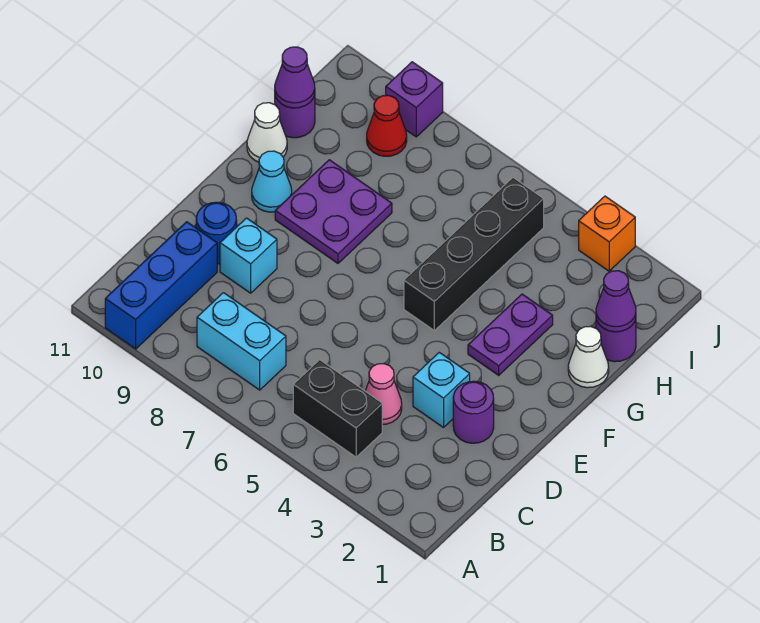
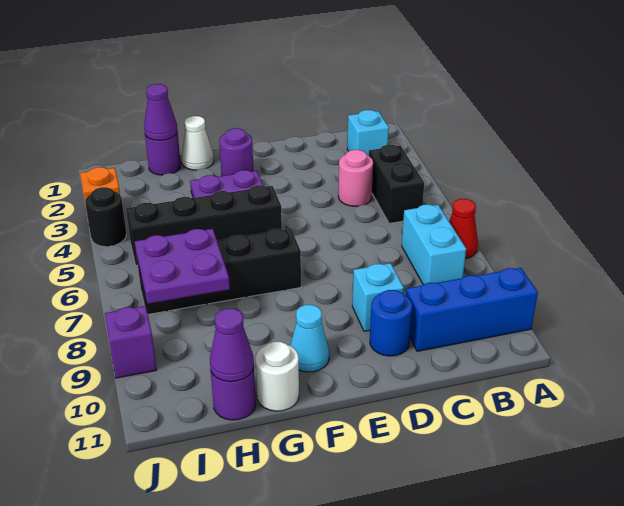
pink 1x1 cone [365,364,402,425] -> pink 1x1 round brick [338,150,373,206]
purple 1x1 round brick [453,381,494,443] -> purple 1x1 round brick moved to [219,128,253,176]
cyan 1x1 brick [413,352,470,428] -> cyan 1x1 brick moved to [347,110,389,156]
none -> black 1x4 brick [137,229,301,314]
purple 2x2 plate [275,160,392,263] -> purple 2x2 plate moved to [135,229,230,304]
white 1x1 cone [247,103,287,162] -> white 1x1 round brick [255,342,299,411]
red 1x1 cone [367,95,407,156] -> red 1x1 cone moved to [449,199,478,258]
none -> black 1x1 round brick [85,187,126,247]

